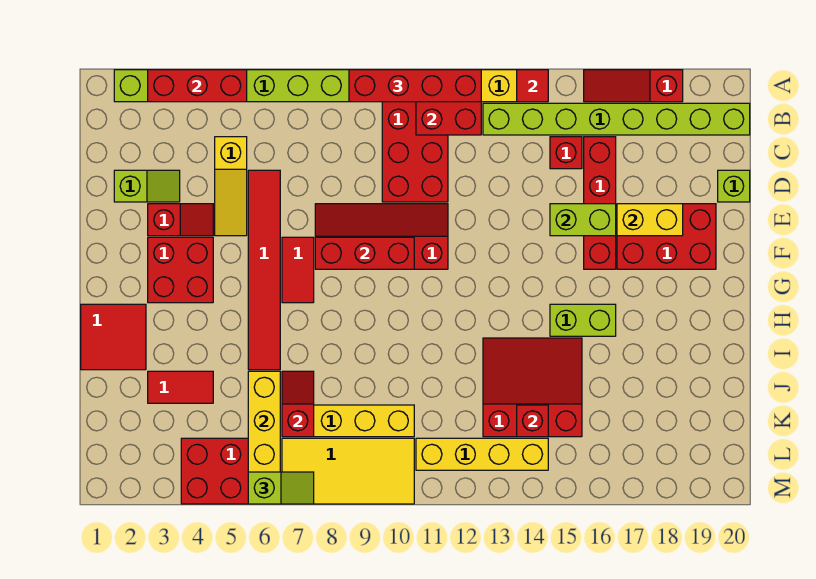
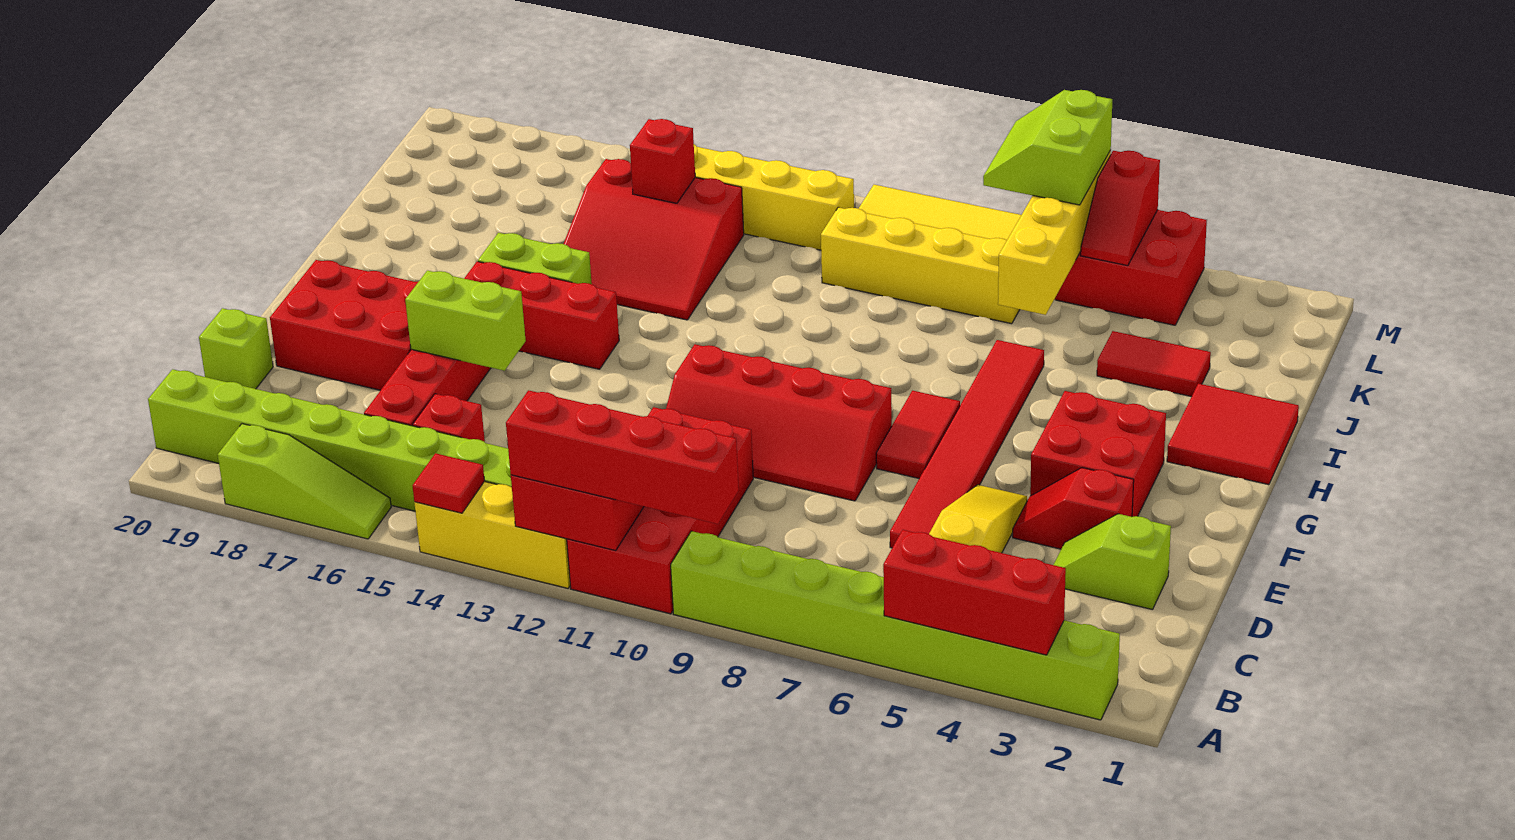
red 1x3 slope [584,70,683,102] -> lime 1x3 slope [218,424,391,539]
yellow 1x2 brick [617,204,683,236] -> none
red 1x3 brick [315,237,414,269] -> red 1x3 brick moved to [464,262,619,369]
red 1x2 slope [282,371,314,437] -> red 1x2 slope moved to [1081,151,1160,266]
lime 1x2 slope [248,472,314,504] -> lime 2x2 slope [983,90,1112,205]

